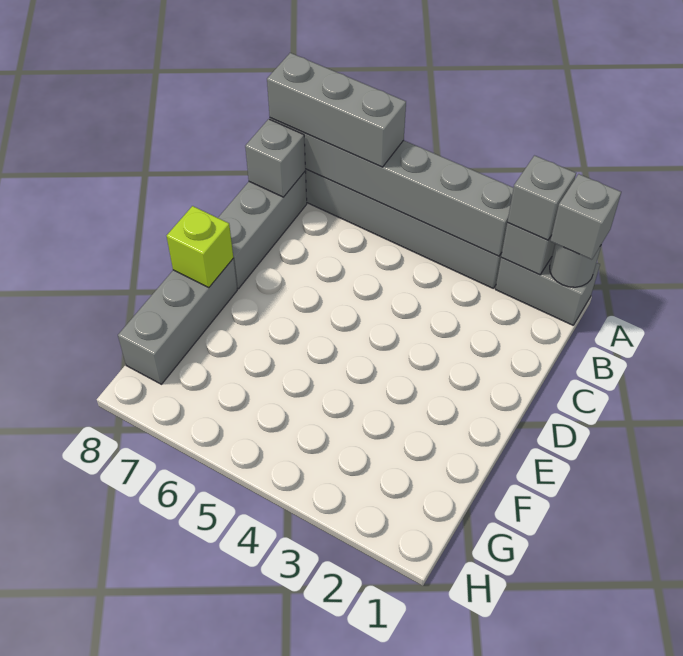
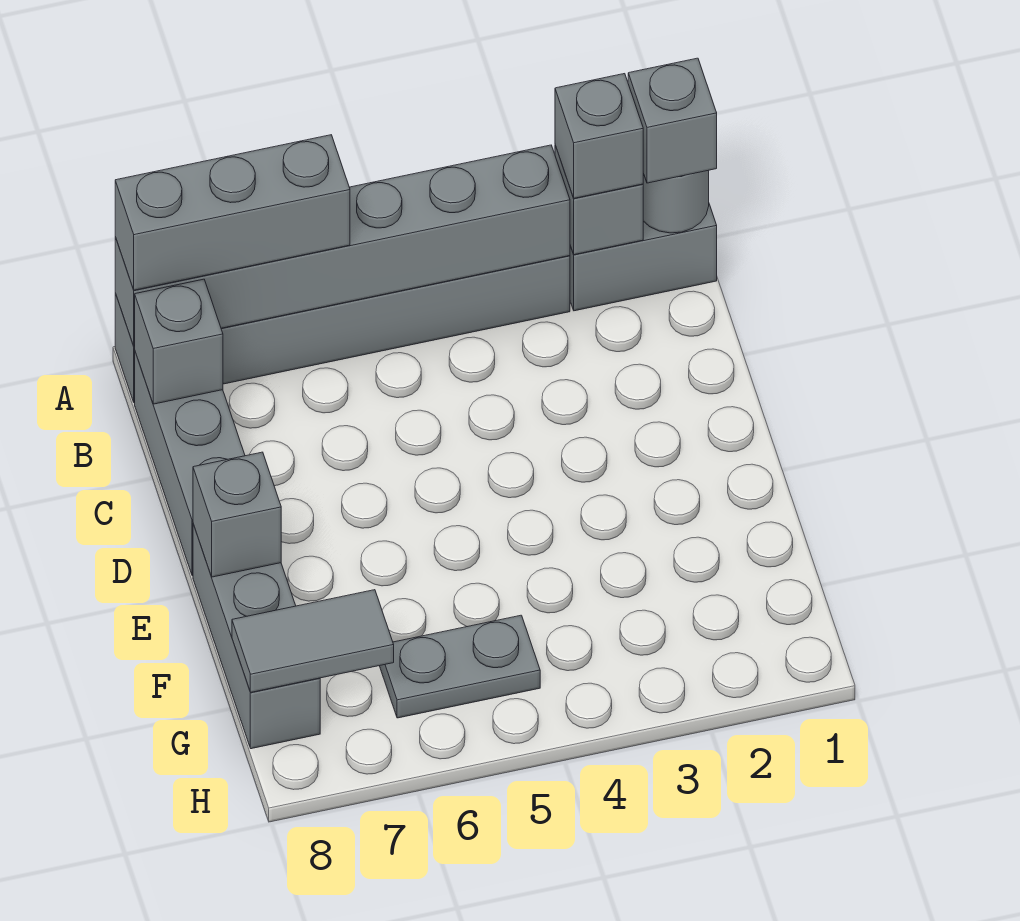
lime 1x1 brick [167,206,233,288] -> grey 1x1 brick [193,452,281,577]
none -> grey 1x2 plate [380,615,540,718]
none -> grey 1x2 tile [232,590,394,693]

